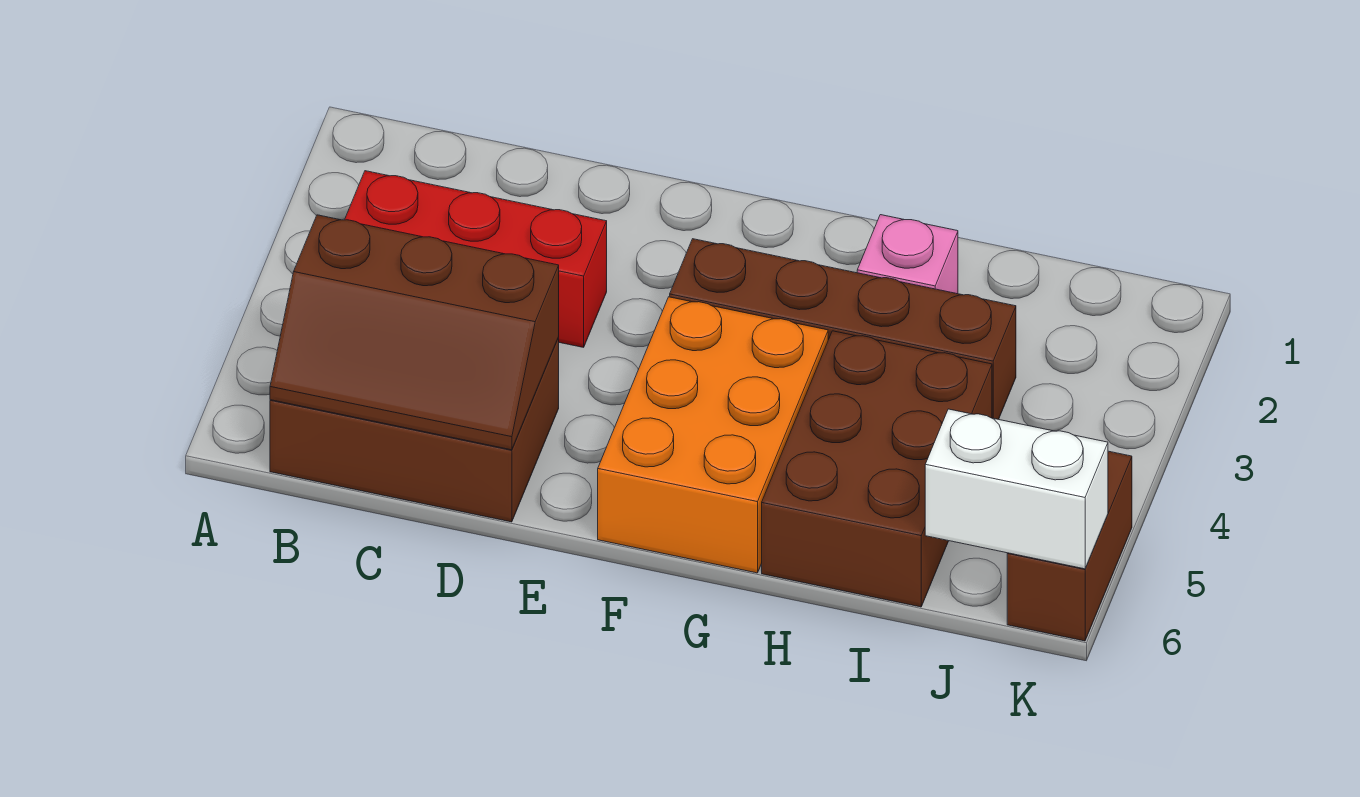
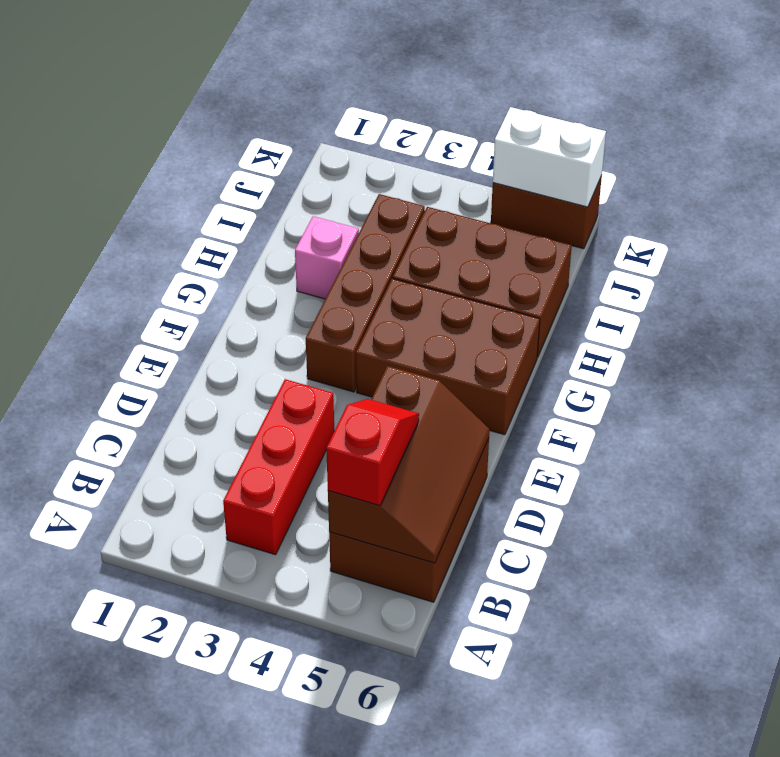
none -> red 1x2 slope [326,399,419,506]
orange 2x3 brick [598,297,828,573] -> brown 2x3 brick [356,279,540,435]
white 1x2 brick [925,409,1108,569] -> white 1x2 brick turned to [493,107,606,207]

